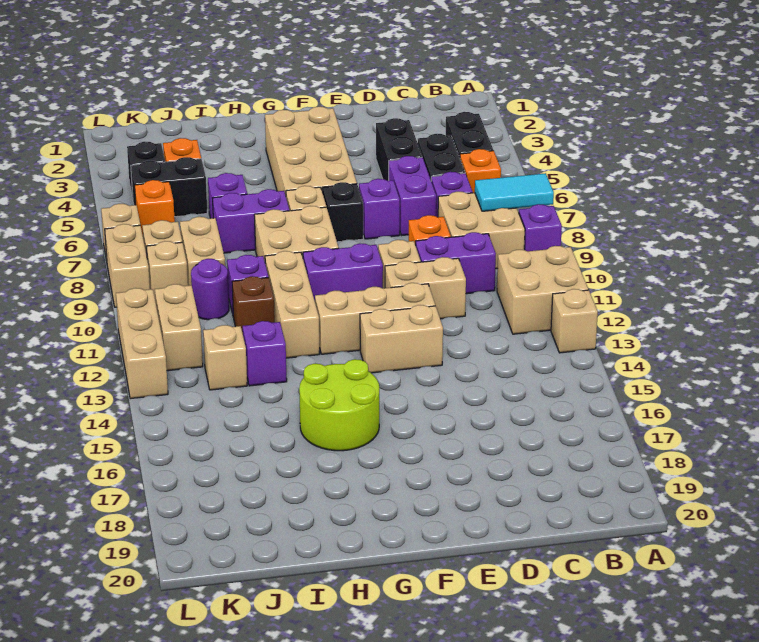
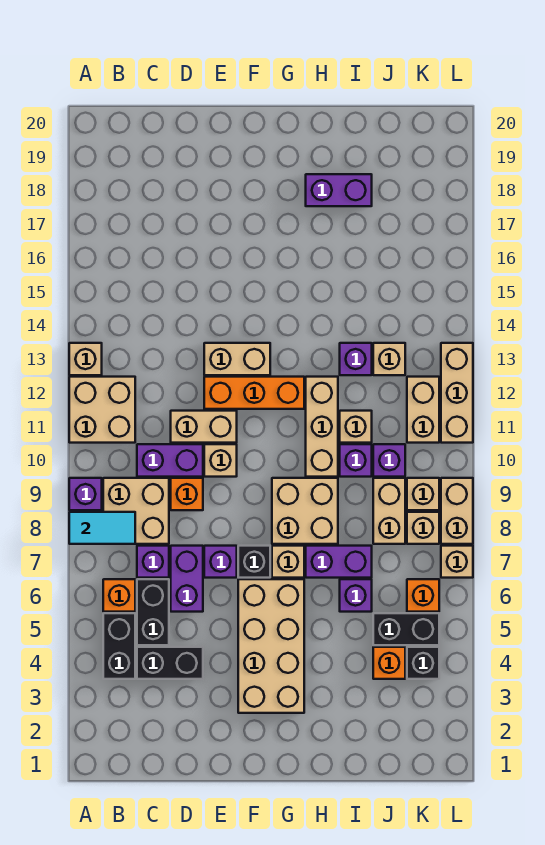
black 1x2 brick [376,118,422,181] -> black 1x2 brick turned to [137,647,203,679]
tan 1x3 brick [315,283,435,354] -> orange 1x3 brick [204,377,304,409]
purple 1x2 brick [303,244,383,301] -> purple 1x2 brick moved to [306,174,372,206]
lime 2x2 round brick [299,359,379,451] -> none
brown 1x1 brick [232,276,275,334] -> tan 1x1 brick [340,411,372,443]
purple 1x1 round brick [191,259,229,320] -> purple 1x1 brick [373,444,405,477]

